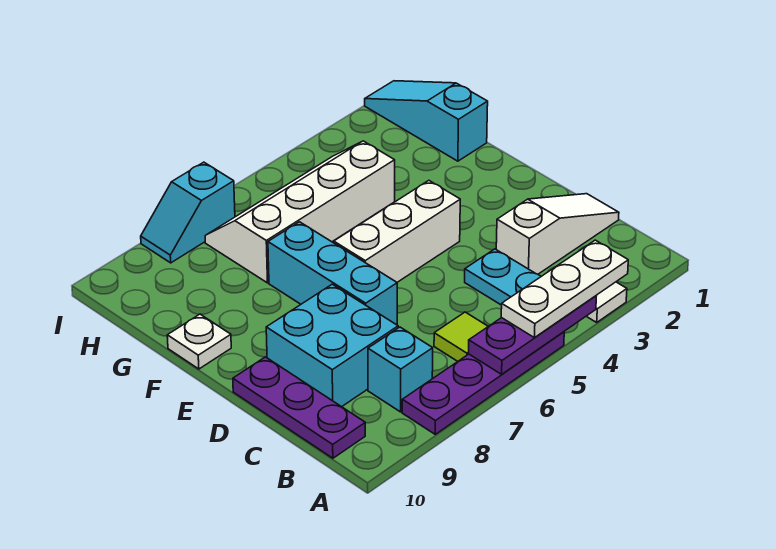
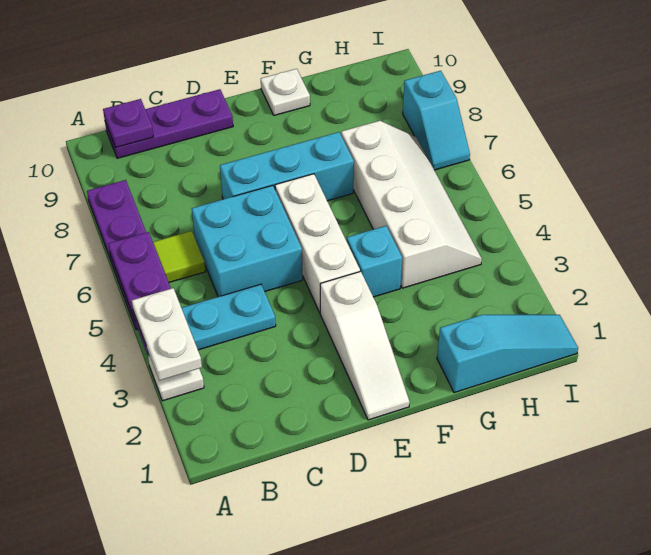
white 1x3 plate [501,240,628,338] -> white 1x2 plate [132,288,202,381]
cyan 1x1 brick [368,327,433,412] -> cyan 1x1 brick moved to [347,226,402,297]
none -> purple 1x1 plate [103,99,154,147]
white 1x3 slope [496,194,619,274] -> white 1x3 slope moved to [320,271,410,420]
cyan 2x2 brick [266,284,398,407] -> cyan 2x2 brick moved to [192,185,303,297]
cyan 1x2 slope [141,162,235,263] -> cyan 1x2 slope turned to [403,71,470,170]

